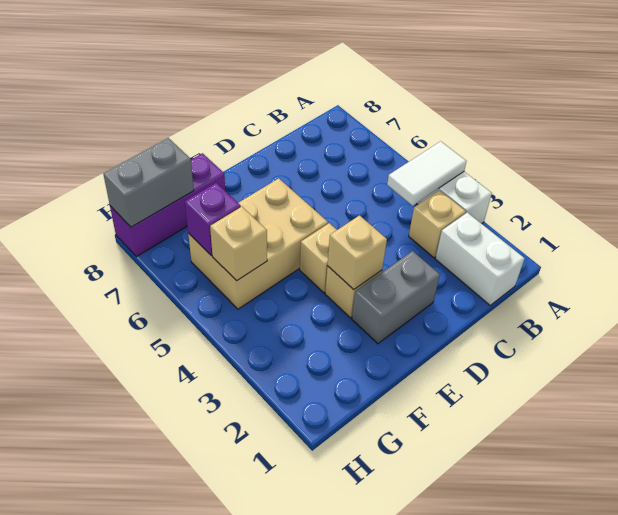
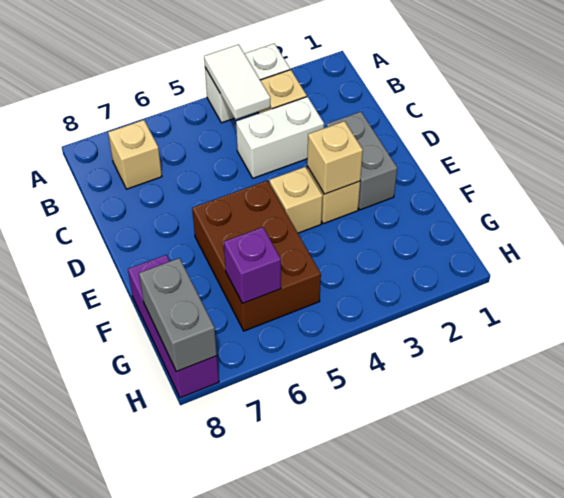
white 1x2 brick [435,212,524,305] -> white 1x2 brick moved to [236,97,324,178]
tan 2x3 brick [188,178,328,309] -> brown 2x3 brick [192,180,321,331]
tan 1x1 brick [210,207,267,281] -> tan 1x1 brick moved to [108,120,162,189]

